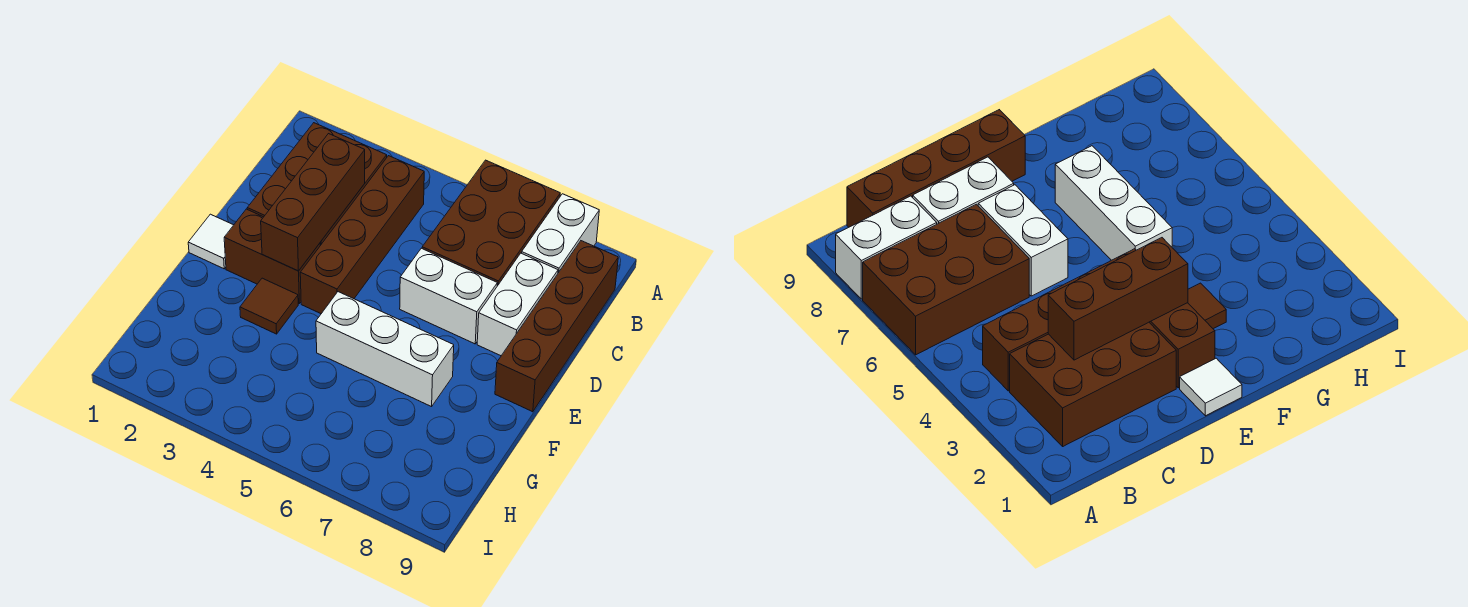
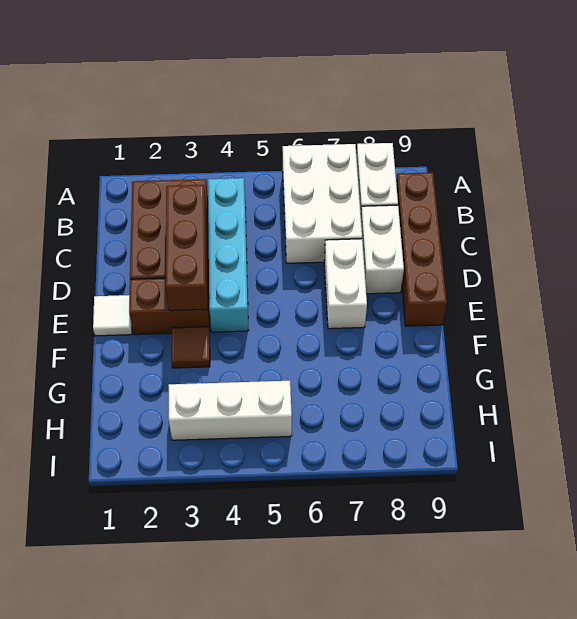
brown 2x3 brick [422,160,560,286] -> white 2x3 brick [283,144,362,263]
brown 1x4 brick [300,156,424,314] -> cyan 1x4 brick [208,178,249,332]
white 1x2 brick [400,248,497,344] -> white 1x2 brick turned to [324,239,367,329]
white 1x3 brick [316,292,454,407] -> white 1x3 brick moved to [169,381,292,440]

